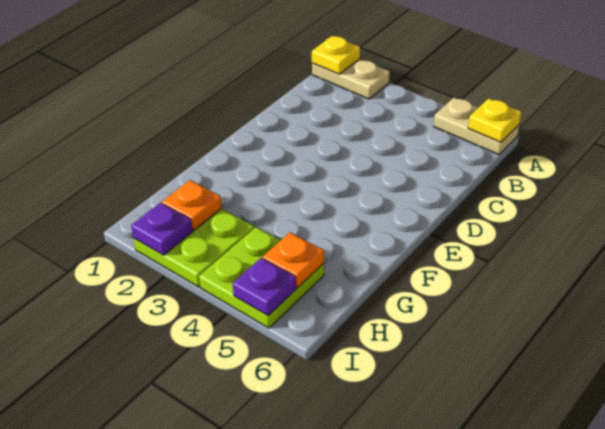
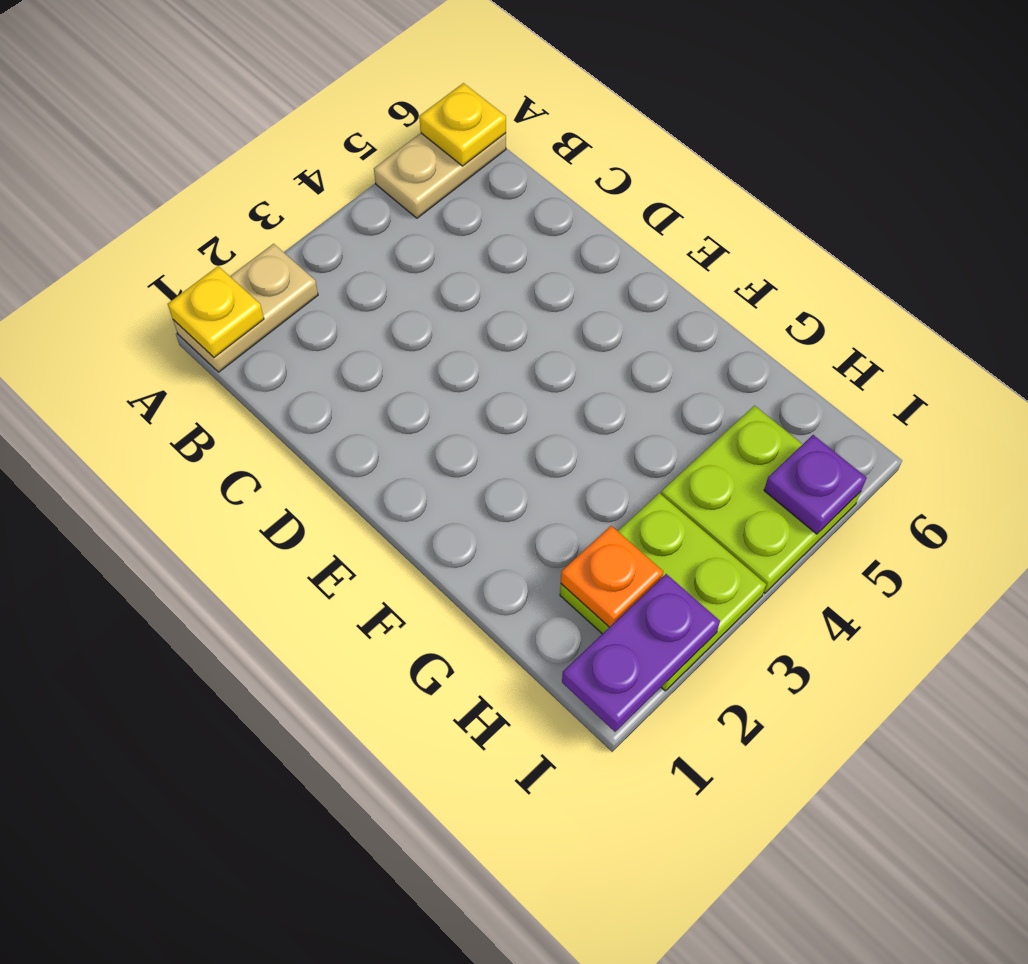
orange 1x1 plate [263,232,324,288] -> none
purple 1x1 plate [131,203,193,255] -> purple 1x2 plate [562,574,720,732]

